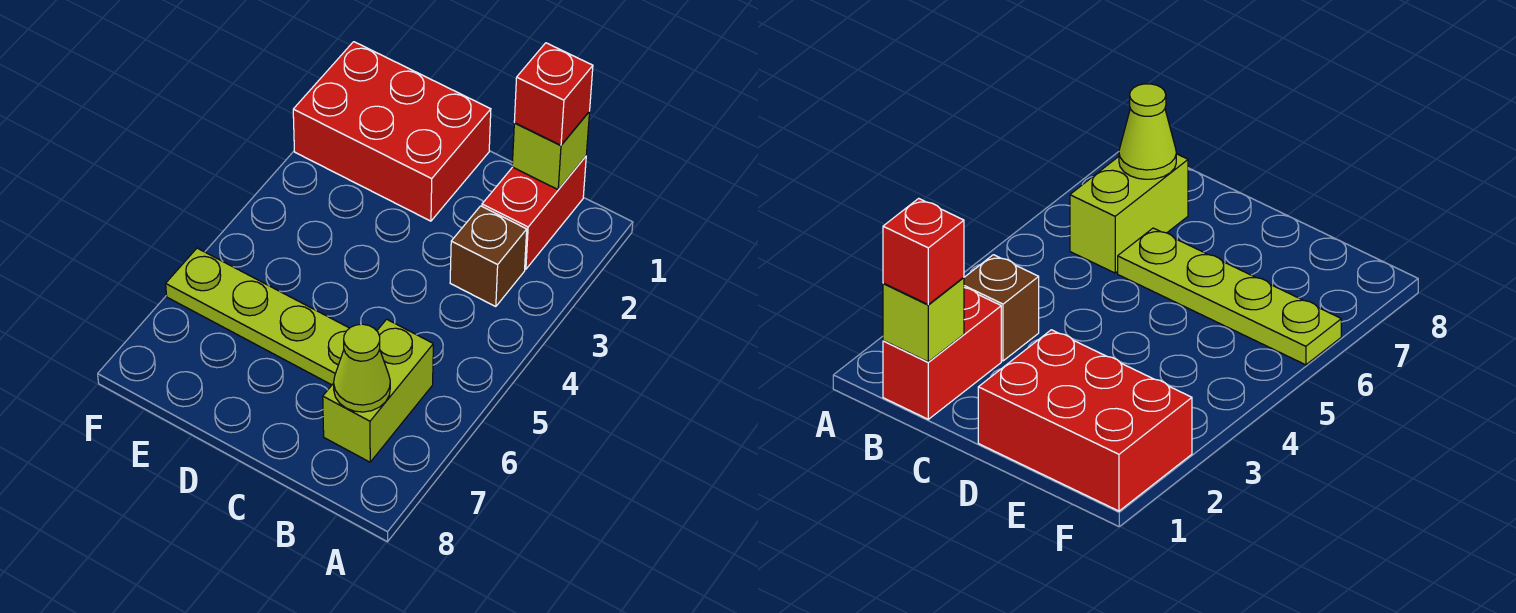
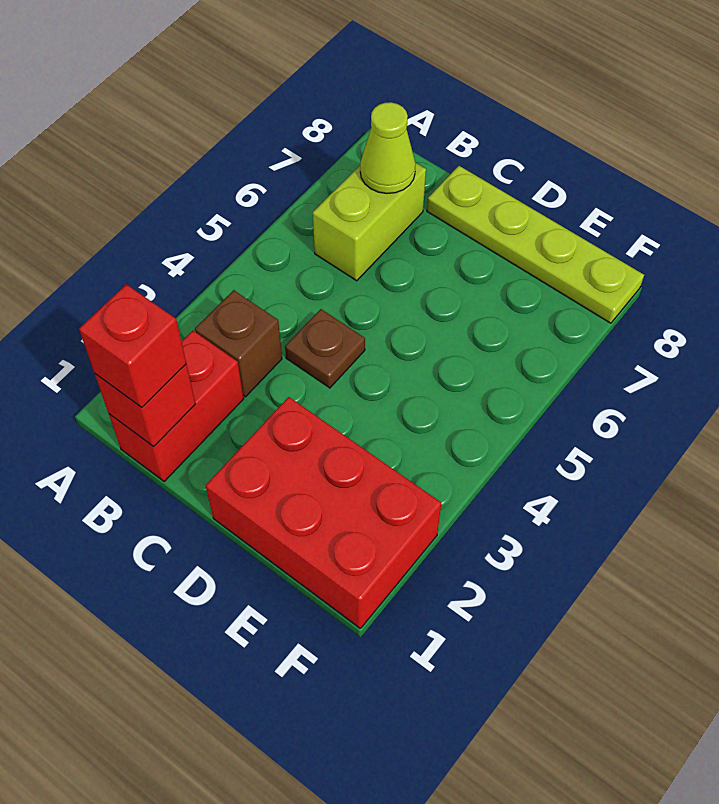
lime 1x1 brick [512,112,590,189] -> red 1x1 brick [95,364,195,447]
none -> brown 1x1 plate [285,309,365,388]
lime 1x4 plate [166,248,349,385] -> lime 1x4 plate moved to [427,166,644,323]

